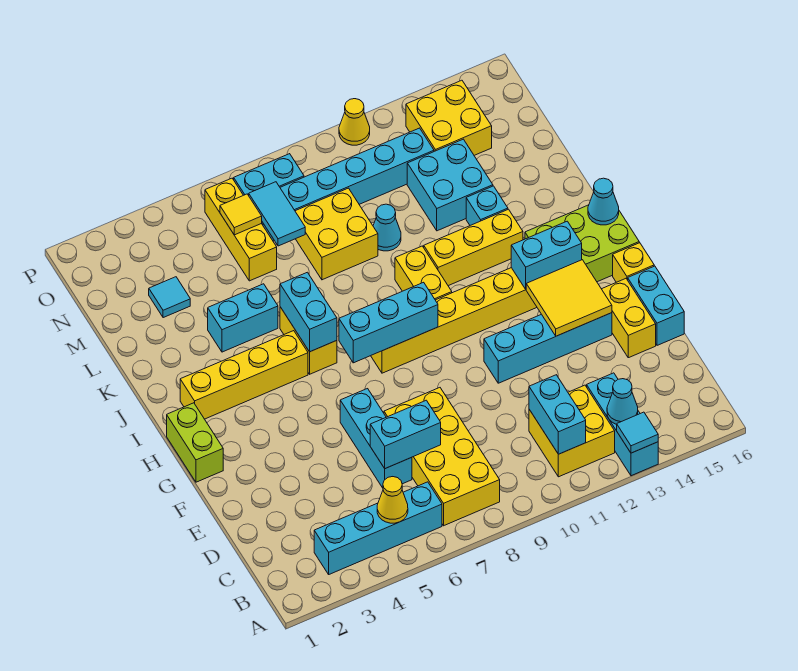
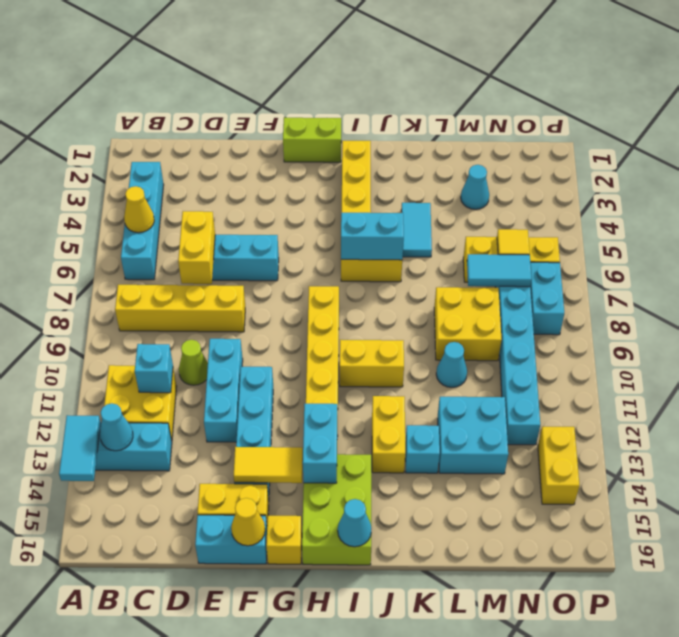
cyan 1x1 tile [617,412,658,453] -> cyan 1x2 tile [59,415,101,481]
yellow 2x4 brick [384,388,500,526] -> yellow 1x4 brick [115,285,245,332]
cyan 1x2 brick [529,375,586,454] -> cyan 1x1 brick [135,344,173,393]
cyan 1x2 brick [370,400,441,469] -> yellow 1x2 brick [178,211,215,284]
none -> lime 1x1 cone [179,340,208,385]
yellow 2x2 tile [526,260,612,336] -> yellow 1x2 tile [234,447,303,483]
cyan 1x3 brick [339,282,438,363] -> cyan 1x3 brick moved to [204,339,243,442]
yellow 1x3 brick [424,209,523,286] -> yellow 1x2 brick [372,396,405,473]
cyan 1x2 brick [208,284,278,352] -> cyan 1x2 tile [401,203,432,257]
cyan 1x1 tile [149,277,190,318] -> cyan 1x1 cone [461,165,489,209]
yellow 2x2 brick [406,80,492,155] -> yellow 1x2 brick [538,427,580,505]
yellow 1x1 cone [339,99,370,145] -> yellow 1x1 cone moved to [231,498,265,546]

